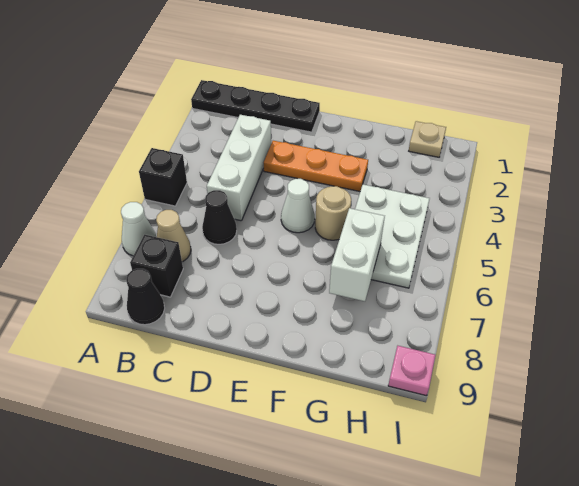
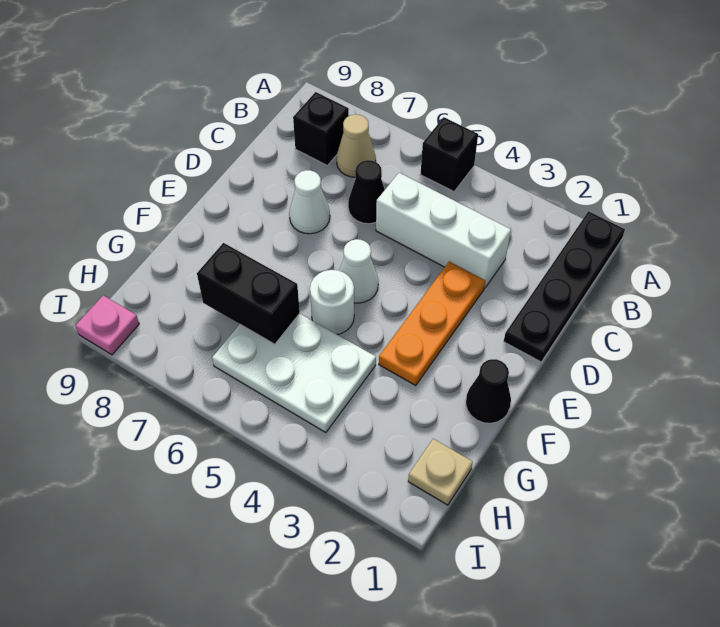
white 1x1 cone [121,202,156,256] -> white 1x1 cone moved to [289,170,330,234]
black 1x1 cone [126,269,165,325] -> black 1x1 cone moved to [466,359,511,423]
tan 1x1 round brick [315,186,351,240] -> white 1x1 round brick [310,270,354,334]
white 1x2 brick [329,208,385,301] -> black 1x2 brick [197,243,300,344]

